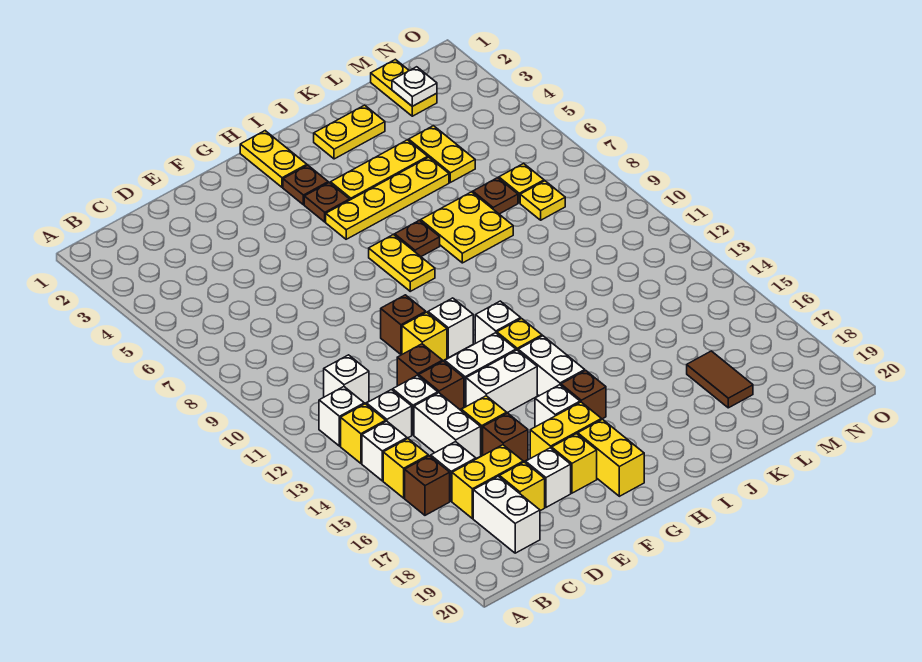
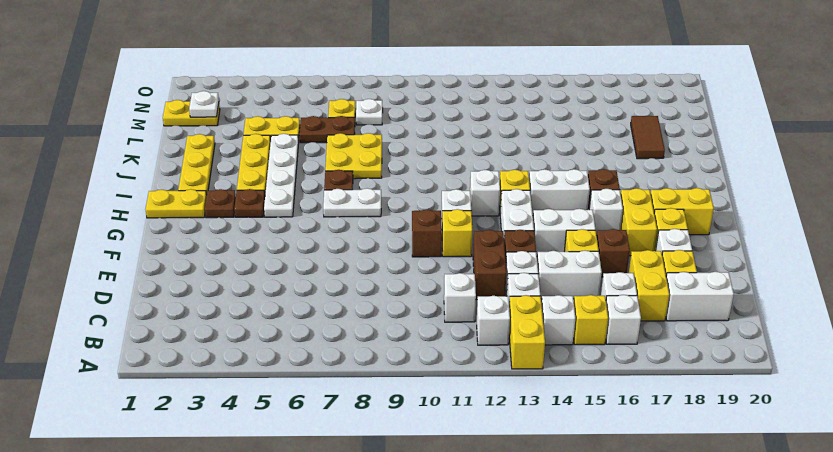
yellow 1x1 brick [341,404,386,463] -> yellow 1x2 brick [509,295,545,369]
brown 1x1 brick [405,456,450,515] -> white 1x1 brick [606,295,641,344]
brown 1x1 brick [397,344,442,386] -> brown 1x2 brick [473,230,506,300]
white 1x2 brick [466,350,537,413] -> white 1x2 brick turned to [533,209,595,255]
yellow 1x4 plate [326,157,449,239] -> white 1x4 plate [264,134,299,217]
yellow 1x2 plate [369,235,435,291] -> white 1x2 plate [323,188,381,217]
yellow 1x2 plate [314,105,385,159] -> yellow 1x3 plate [178,134,215,195]
brown 1x1 plate [473,178,518,214] -> brown 1x2 plate [299,116,355,143]
brown 1x2 tile [687,351,753,408] -> brown 1x2 tile turned to [631,116,665,159]
yellow 1x1 plate [520,181,565,220] -> white 1x1 plate [356,99,383,125]

